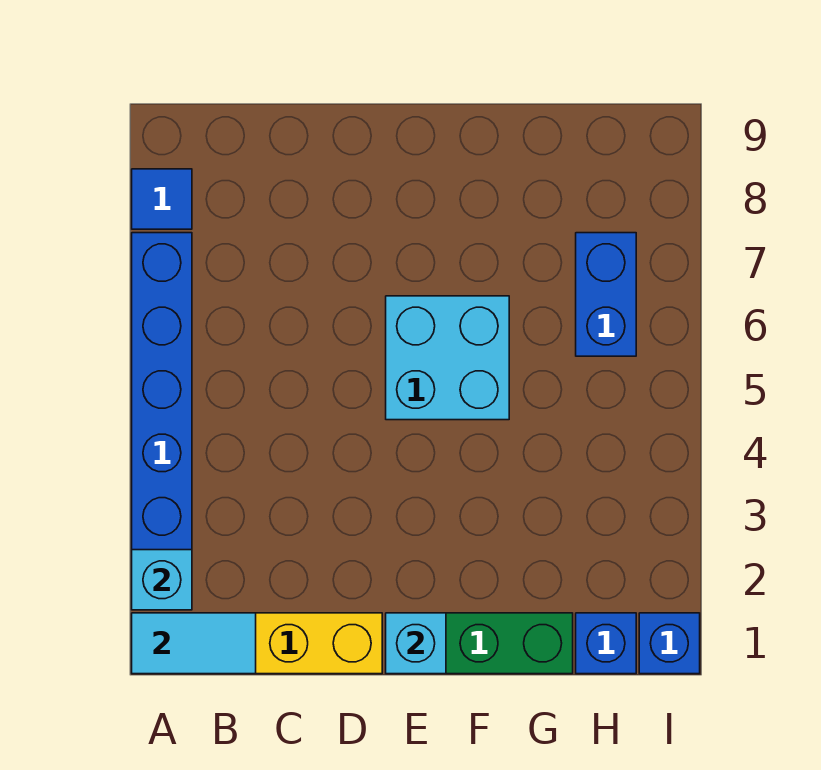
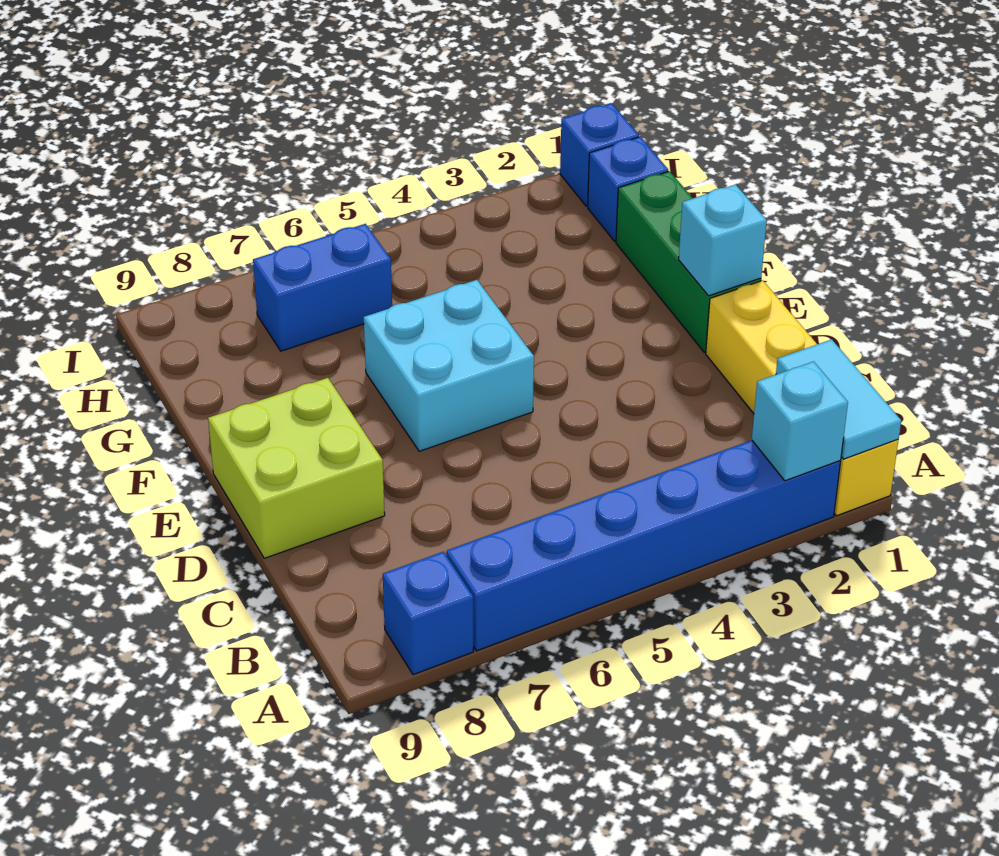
blue 1x1 tile [132,169,192,229] -> blue 1x1 brick [383,552,473,675]
none -> lime 2x2 brick [208,378,385,558]

